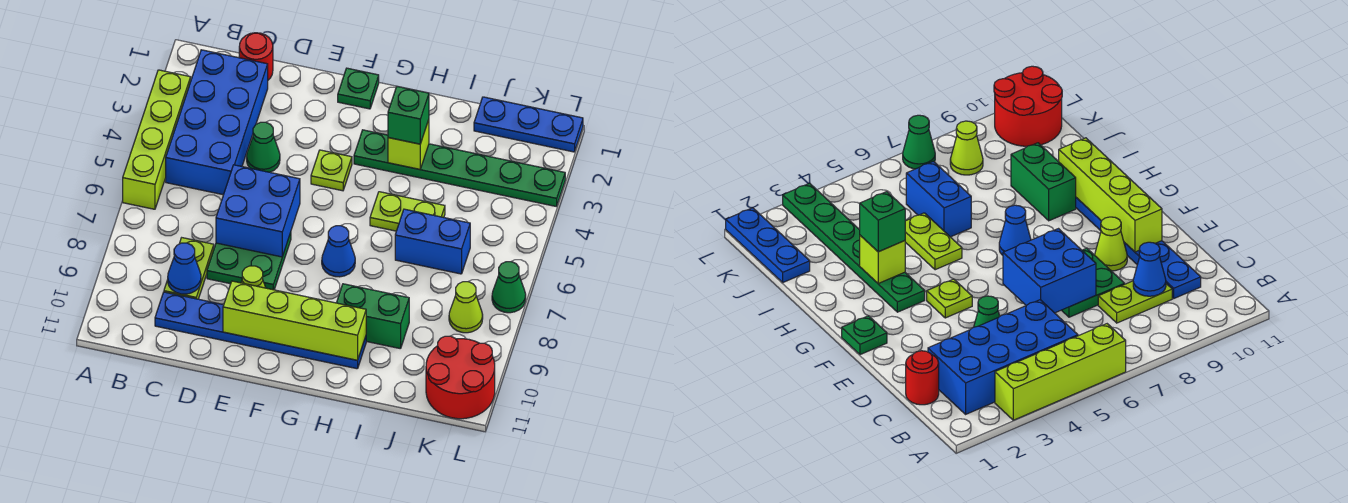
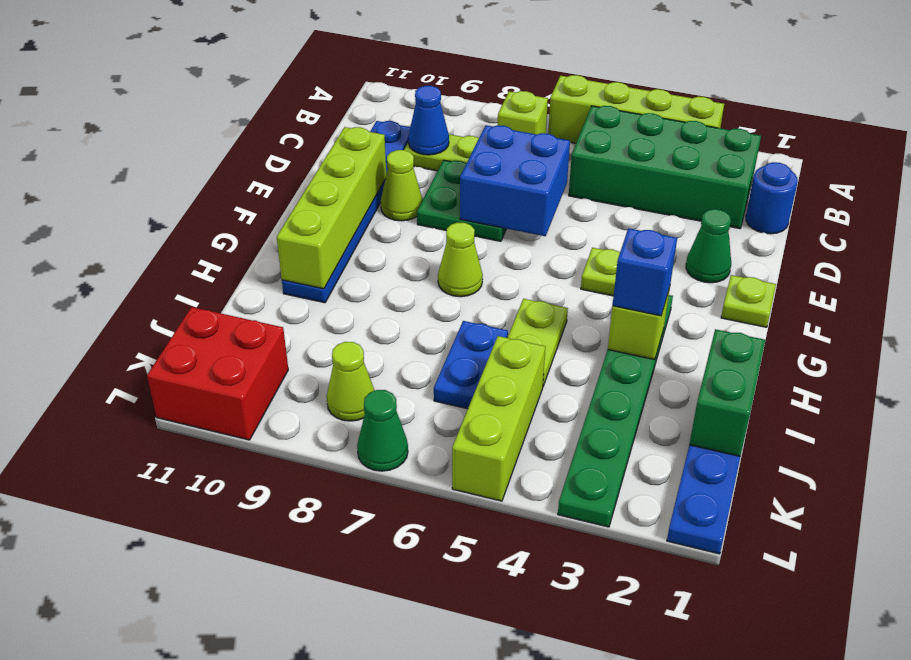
blue 2x4 brick [166,50,268,195] -> green 2x4 brick [569,106,761,229]
none -> lime 1x1 brick [498,91,548,135]
red 1x1 round brick [239,33,273,80] -> blue 1x1 round brick [746,162,798,234]
green 1x1 cone [247,122,280,172] -> green 1x1 cone moved to [686,209,731,283]
green 1x1 plate [338,68,379,109] -> lime 1x1 plate [721,275,776,327]
blue 1x1 cone [322,226,355,277] -> lime 1x1 cone [438,223,483,297]
green 1x1 brick [388,86,429,144] -> blue 1x1 brick [613,228,677,316]
green 1x2 brick [337,284,409,349] -> green 1x2 brick moved to [689,329,765,456]
blue 1x2 brick [395,209,470,274] -> blue 1x2 plate [434,321,508,409]
none -> lime 1x3 brick [452,336,545,501]
red 2x2 round brick [426,336,495,419] -> red 2x2 brick [147,307,288,440]

